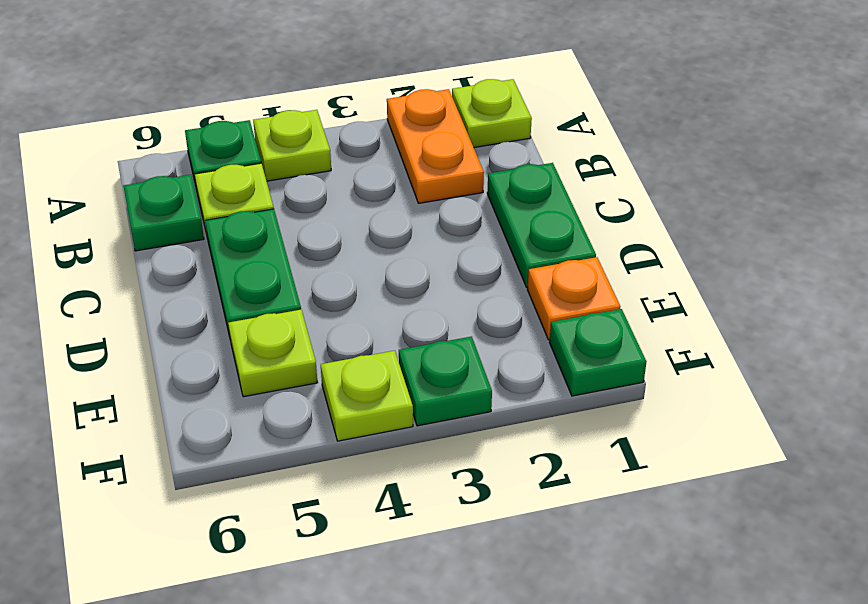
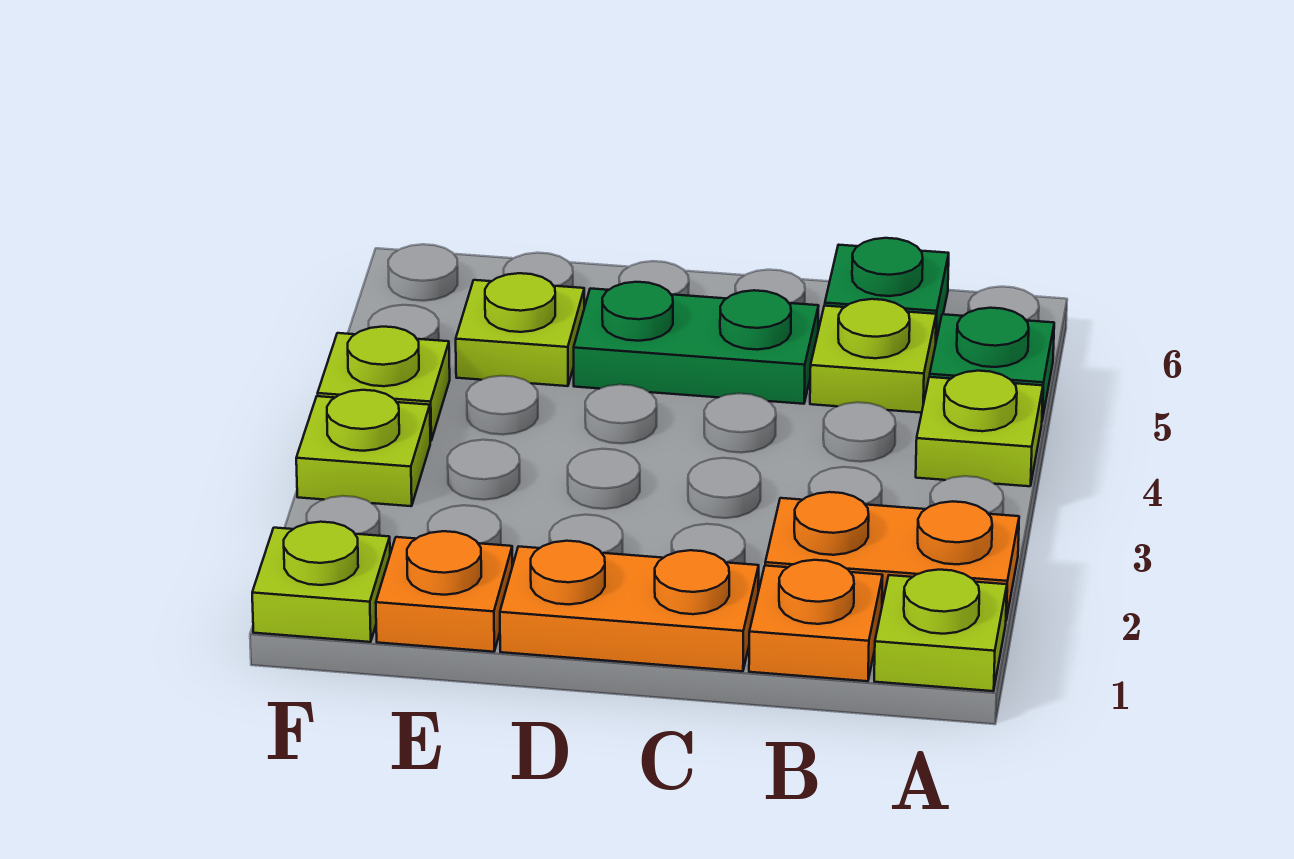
none -> orange 1x1 plate [749,560,883,681]
green 1x2 plate [487,163,596,287] -> orange 1x2 plate [500,541,759,671]
green 1x1 plate [550,309,646,396] -> lime 1x1 plate [252,522,390,642]
green 1x1 plate [399,336,492,426] -> lime 1x1 plate [296,390,430,506]

